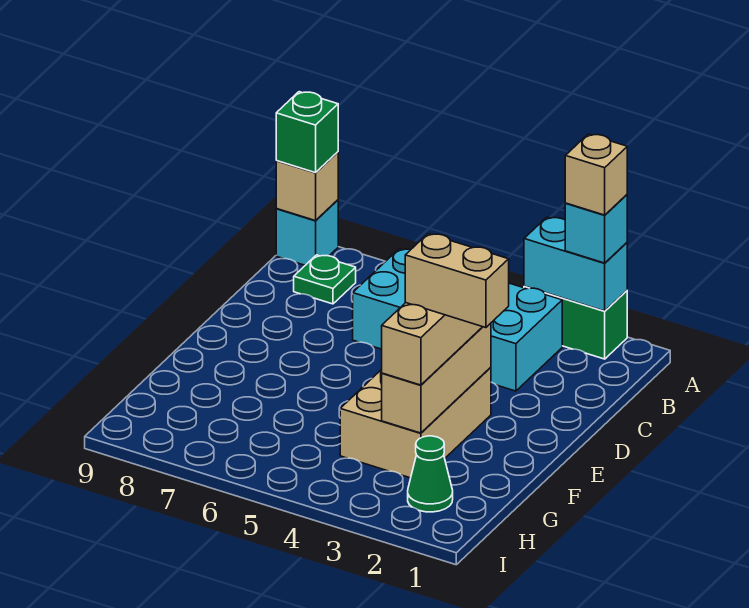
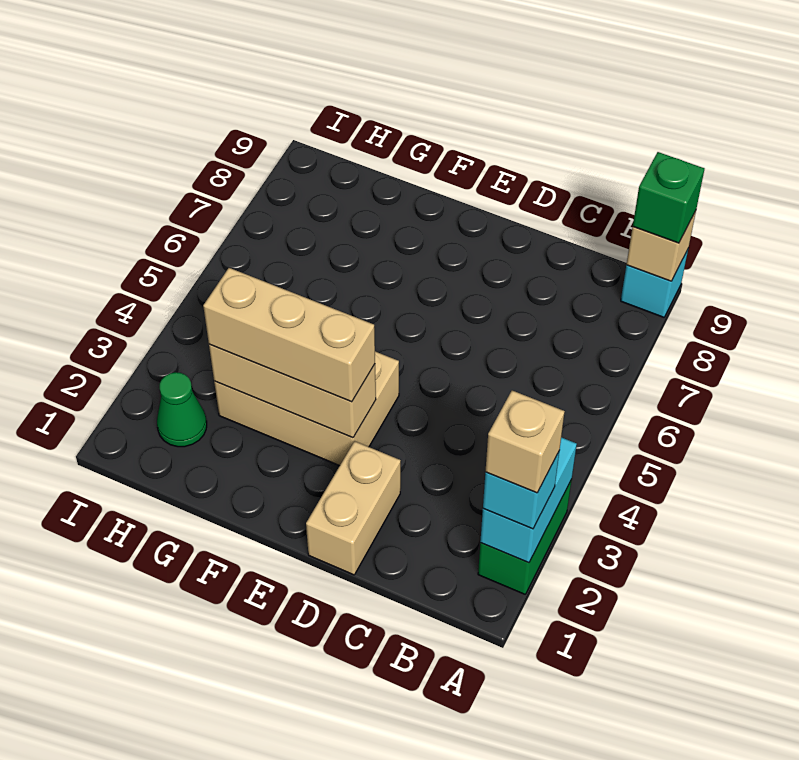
cyan 2x4 brick [353,249,562,391] -> none
green 1x1 plate [294,255,356,304] -> none
tan 1x2 brick [405,234,509,328] -> tan 1x2 brick moved to [306,441,401,575]

